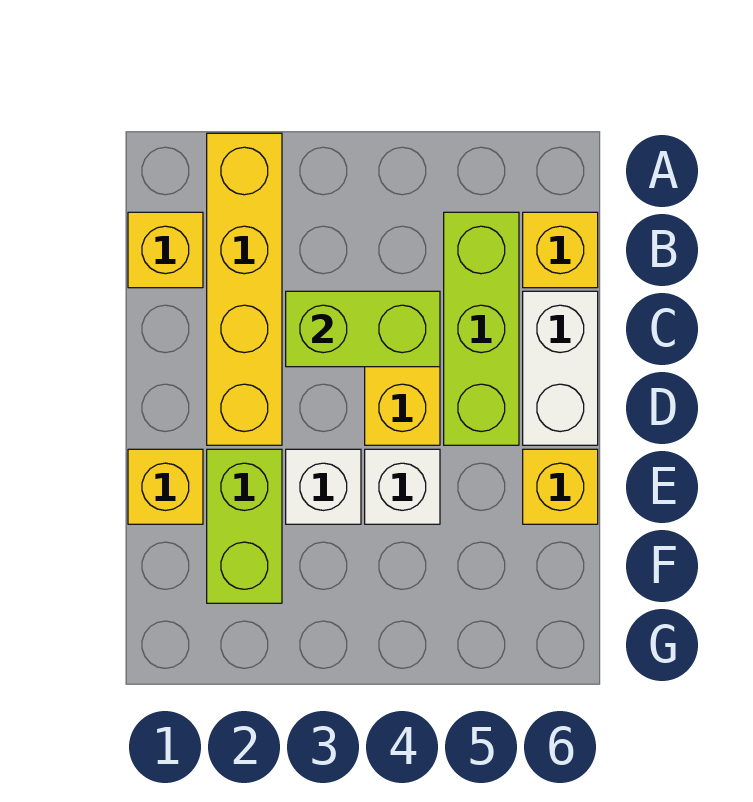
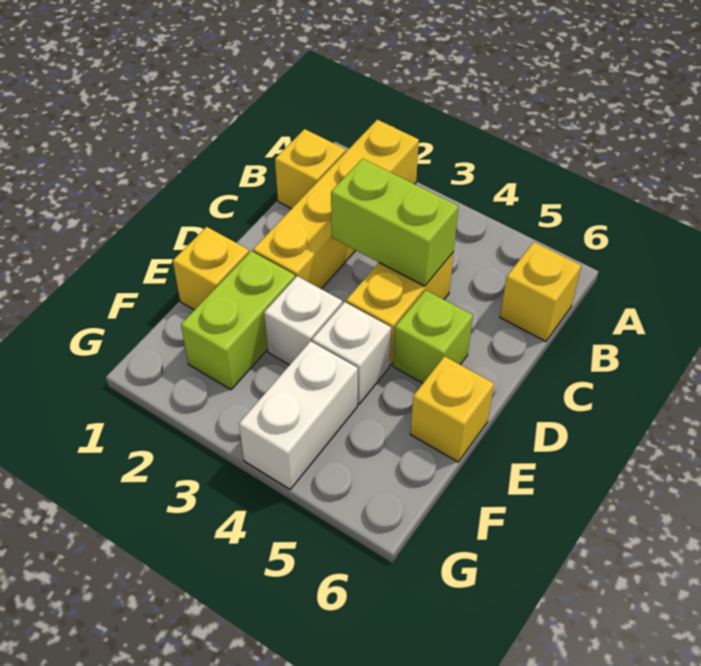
lime 1x3 brick [444,212,519,445] -> lime 1x1 brick [393,290,473,383]
white 1x2 brick [523,291,598,445] -> white 1x2 brick moved to [239,341,358,489]

